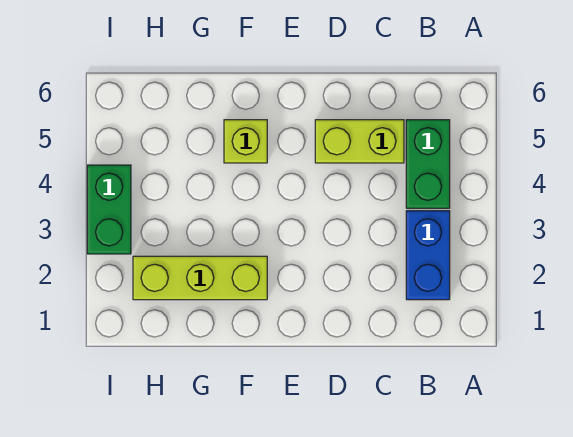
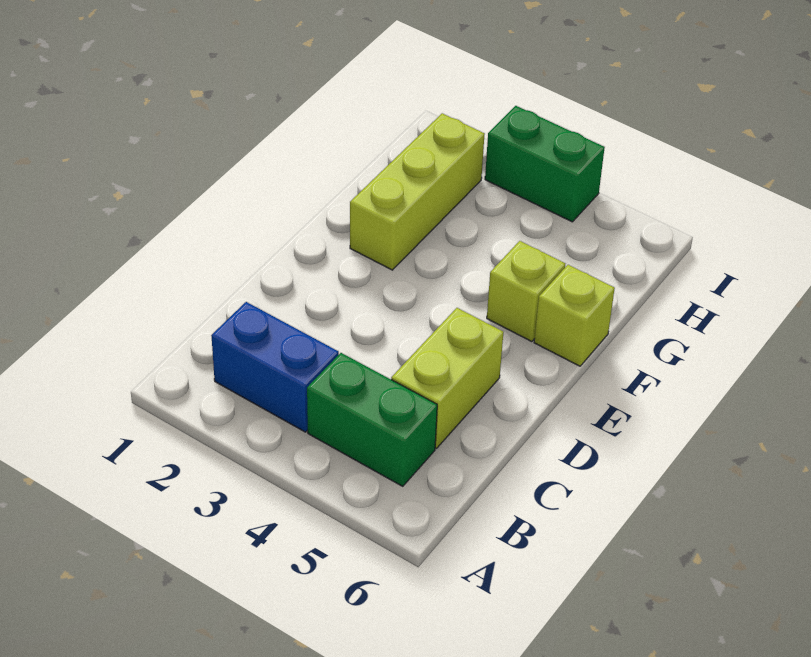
none -> lime 1x1 brick [534,265,615,366]

